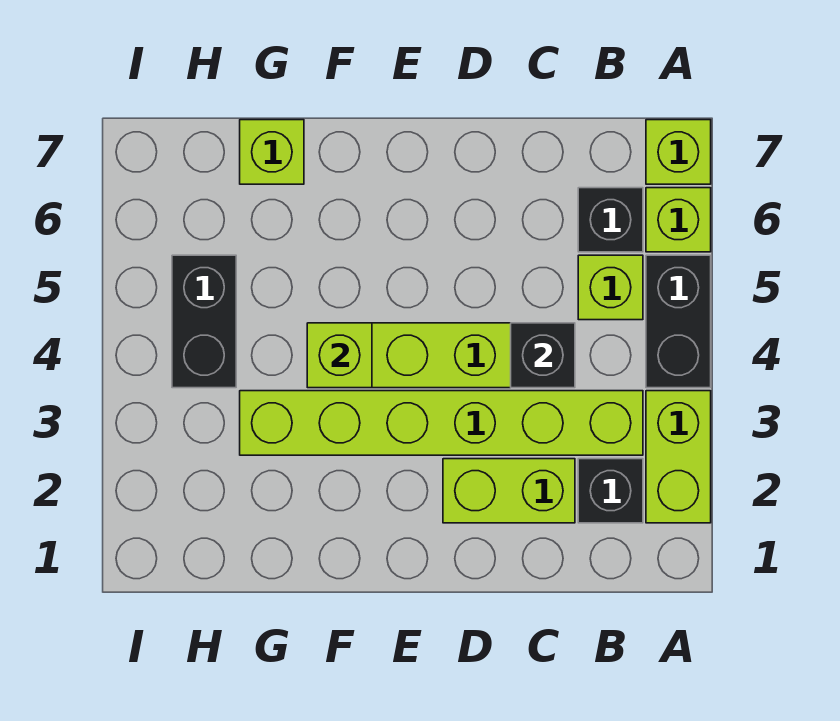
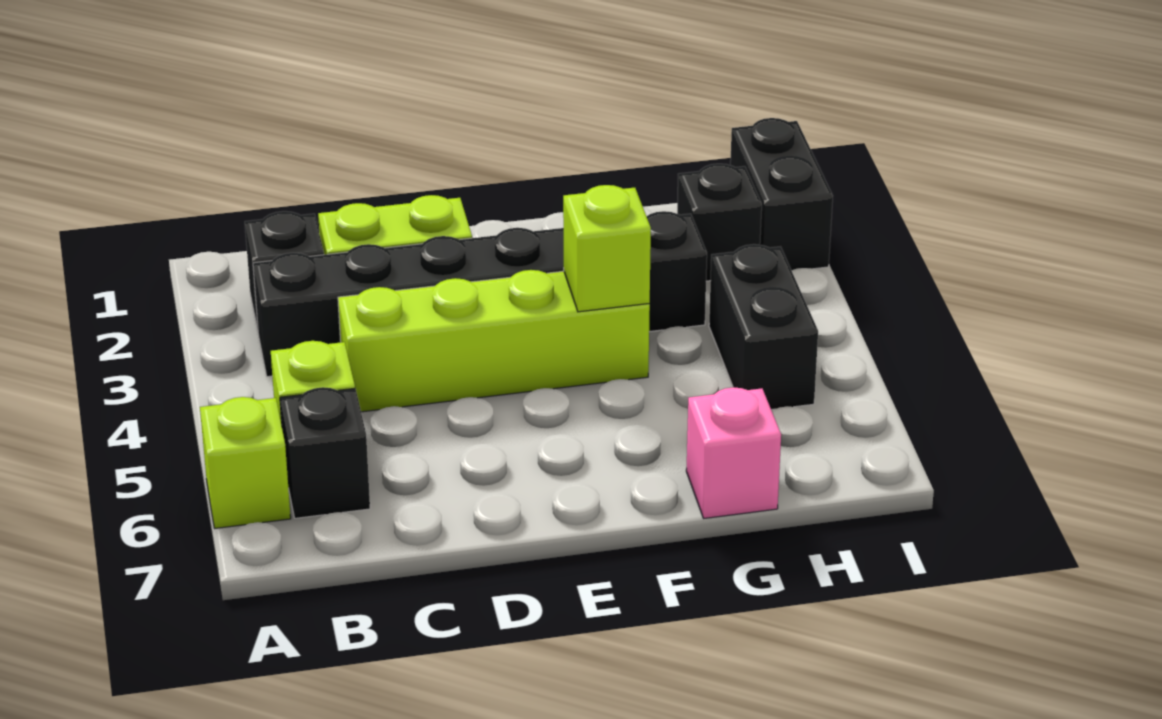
lime 1x2 brick [646,391,711,523] -> none
black 1x2 brick [646,255,711,388] -> black 1x2 brick moved to [730,118,833,270]
lime 1x1 brick [646,120,711,184] -> none
lime 1x6 brick [240,391,643,455] -> black 1x6 brick [253,211,707,377]
black 1x1 brick [511,323,575,388] -> black 1x1 brick moved to [677,164,762,281]
lime 1x1 brick [240,120,304,184] -> pink 1x1 brick [686,387,781,518]

